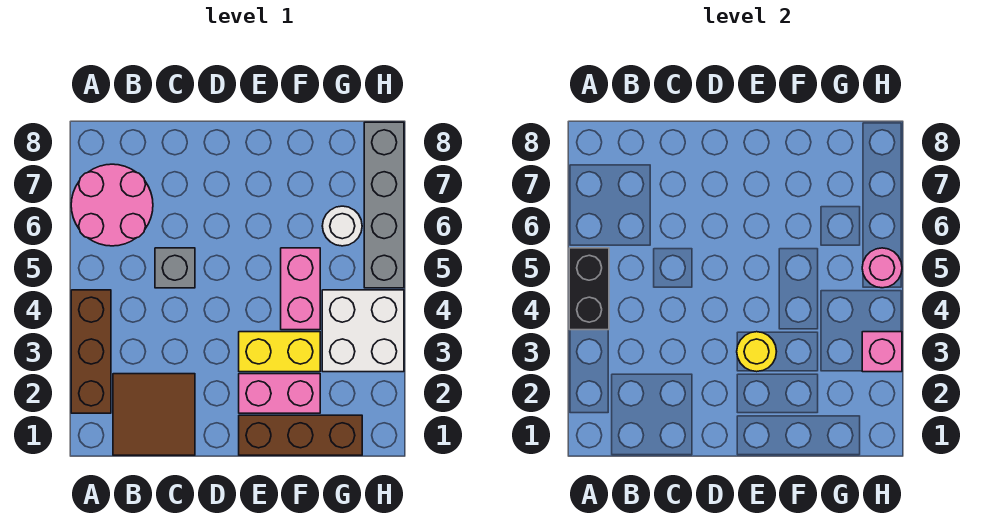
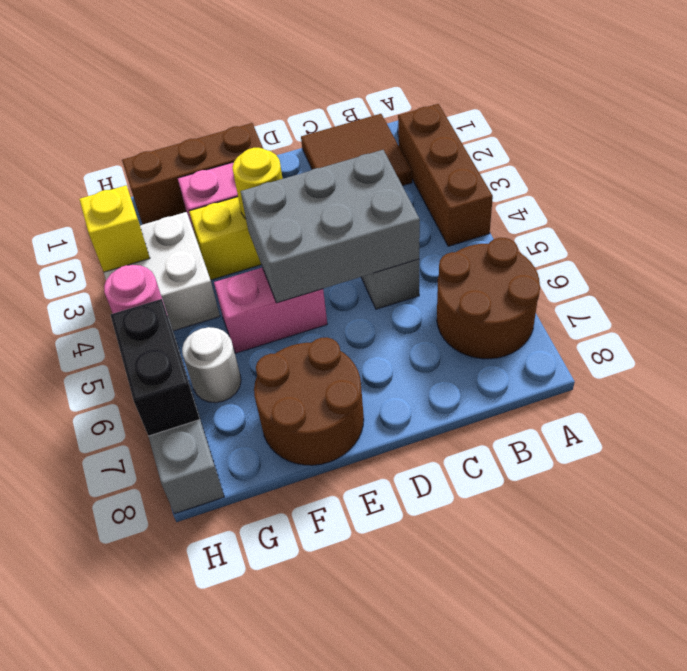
black 1x2 brick [569,248,609,330] -> black 1x2 brick moved to [111,299,200,436]
pink 2x2 round brick [71,164,153,246] -> brown 2x2 round brick [437,238,540,359]
none -> grey 2x3 brick [241,150,420,303]
none -> brown 2x2 round brick [254,337,364,465]
pink 1x2 brick [281,248,320,330] -> pink 1x2 brick turned to [214,268,327,353]
pink 1x1 brick [862,332,902,372] -> yellow 1x1 brick [79,185,150,272]

